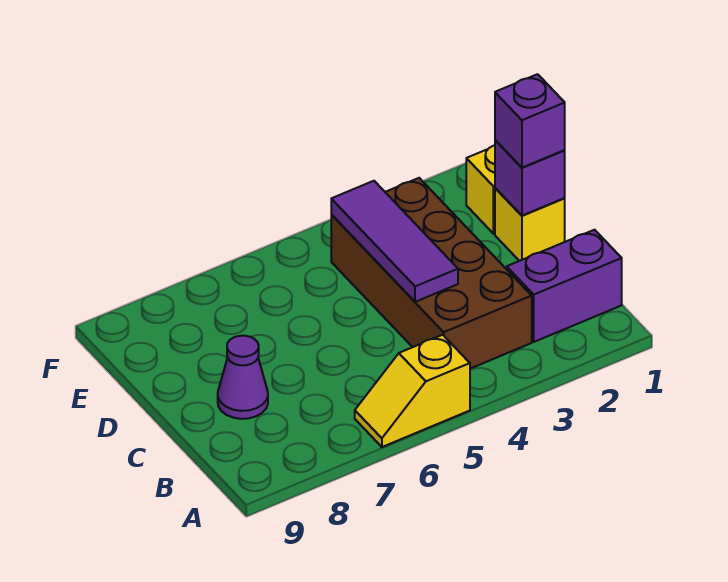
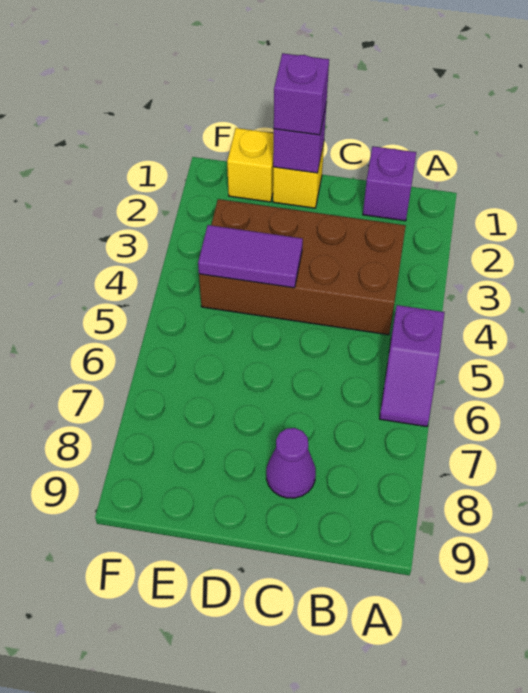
yellow 1x2 slope [355,335,470,447] -> purple 1x2 slope [380,305,445,427]
purple 1x2 brick [507,230,622,342] -> purple 1x1 brick [363,146,416,221]
purple 1x3 tile [331,181,458,302] -> purple 1x2 tile [198,225,303,288]

